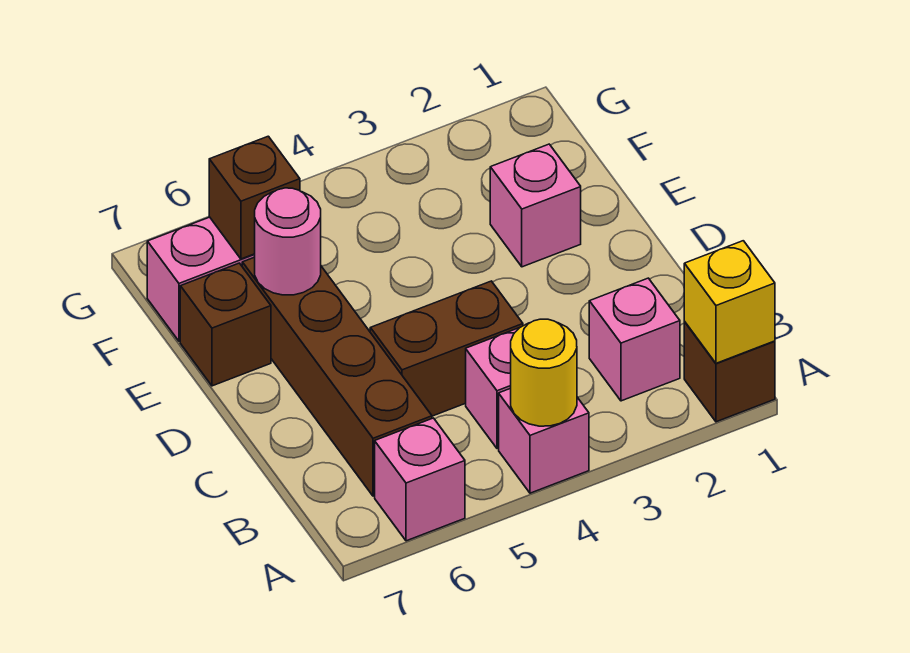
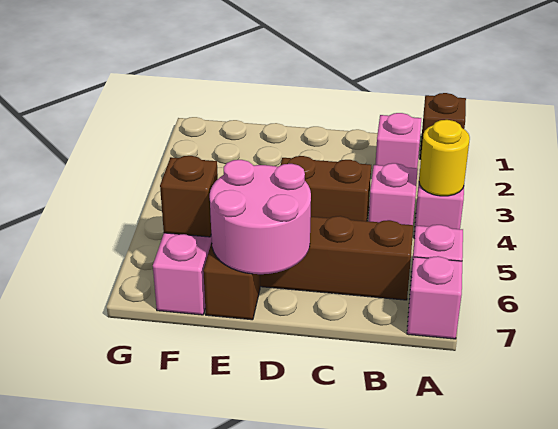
yellow 1x1 brick [684,241,775,363] -> none
brown 1x2 brick [370,281,523,416] -> brown 1x2 brick turned to [281,156,371,221]
pink 1x1 brick [490,144,581,267] -> pink 1x1 brick moved to [407,256,462,339]
pink 1x1 round brick [255,188,321,295] -> pink 2x2 round brick [210,160,311,274]

